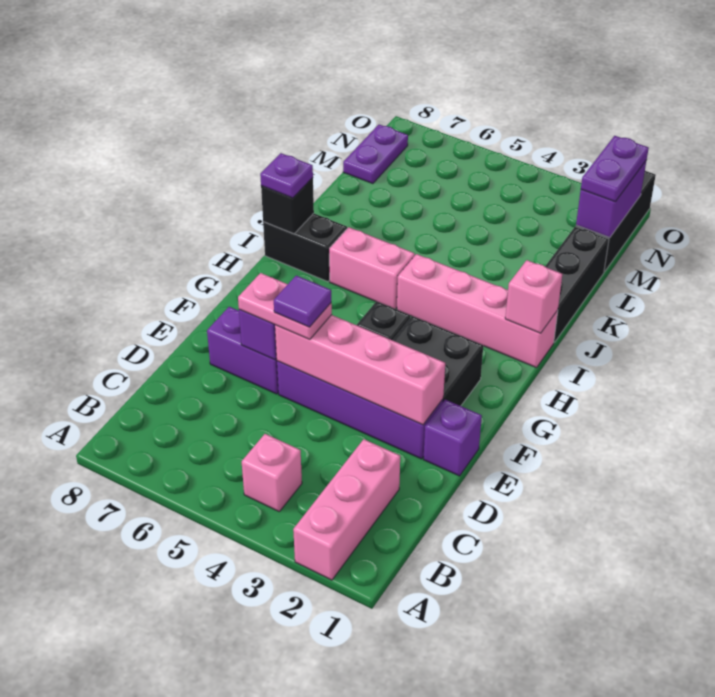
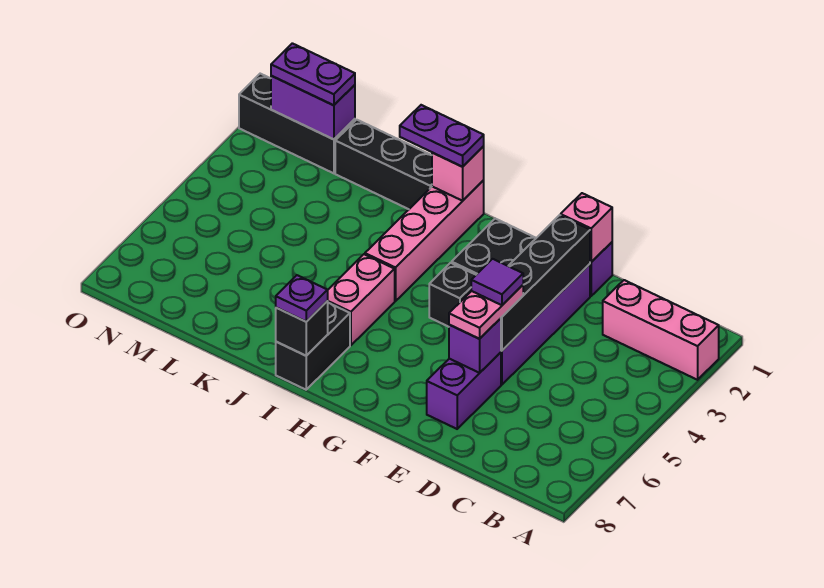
pink 1x1 brick [242,434,302,511] -> pink 1x1 brick moved to [561,193,612,262]
pink 1x4 brick [275,315,445,425] -> black 1x4 brick [501,215,590,351]
purple 1x2 plate [343,125,408,184] -> purple 1x2 plate moved to [400,105,484,167]

